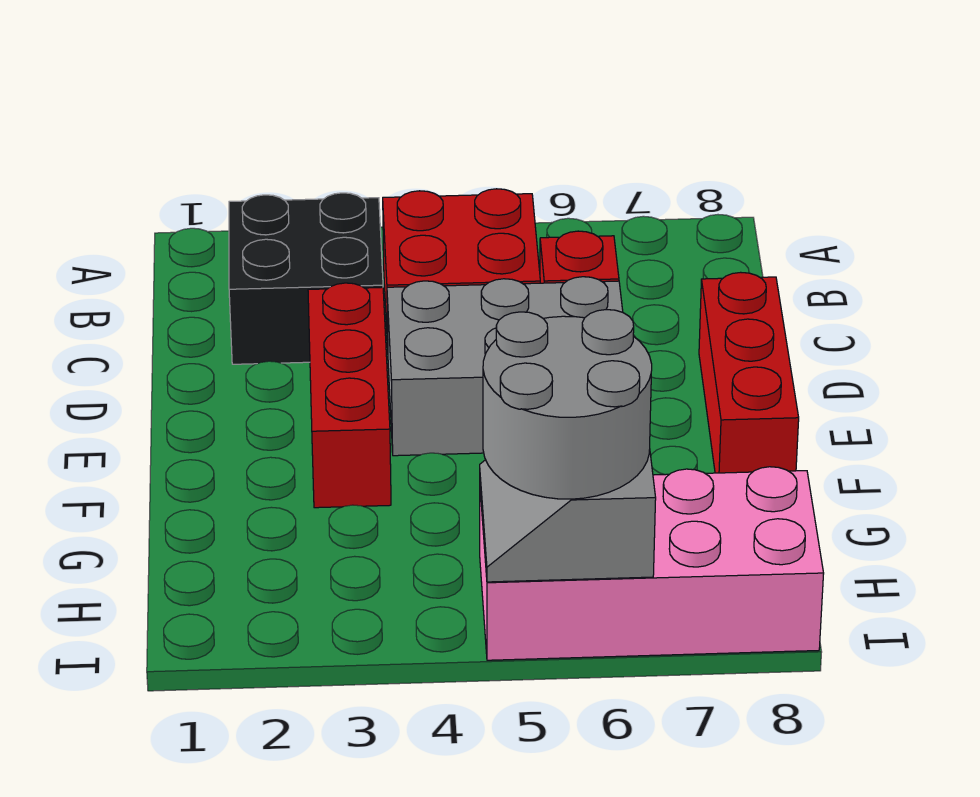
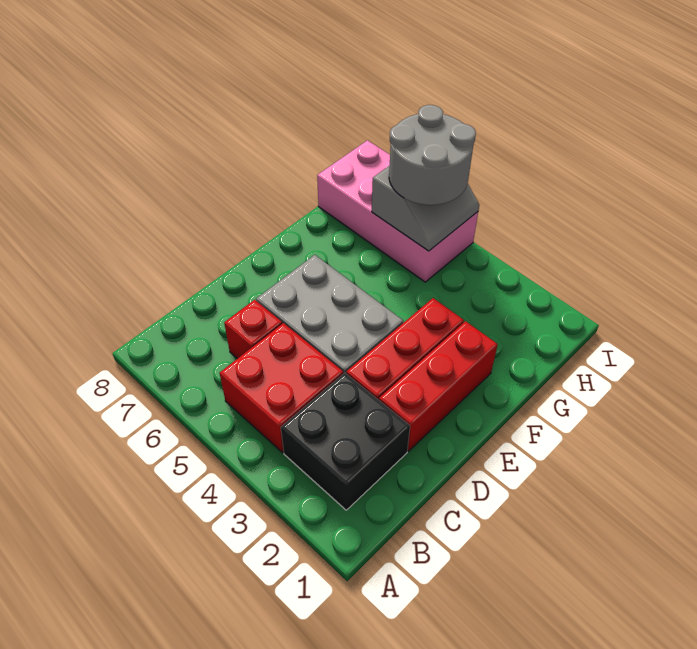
red 1x3 brick [699,272,799,473] -> red 1x3 brick moved to [379,321,498,451]

